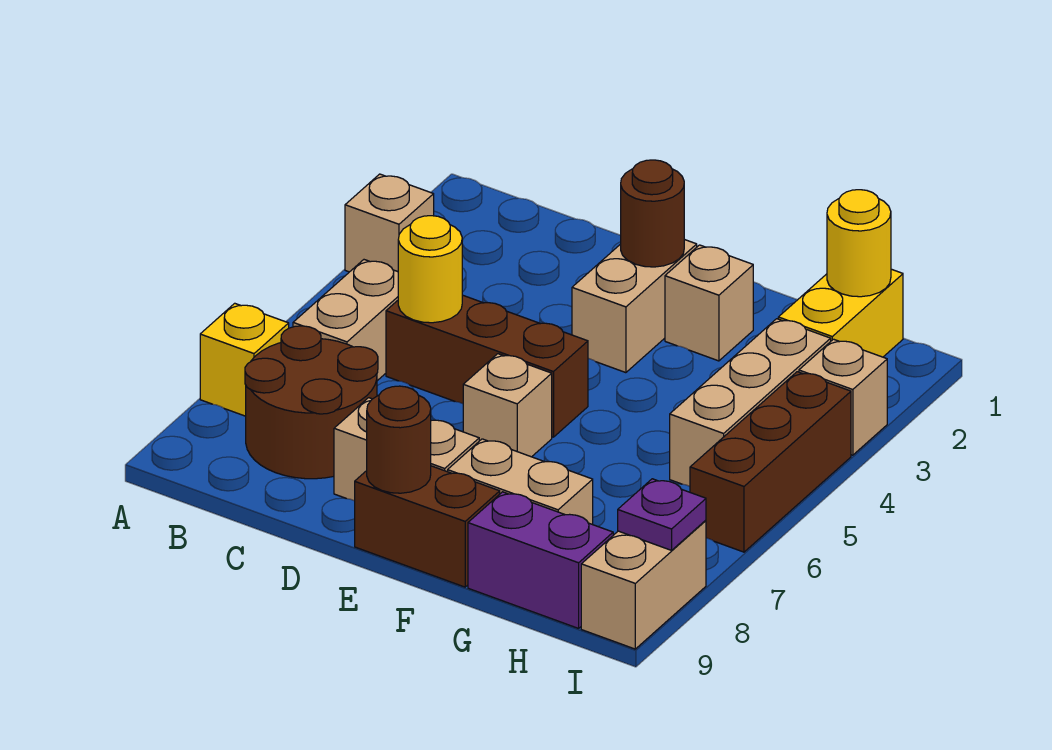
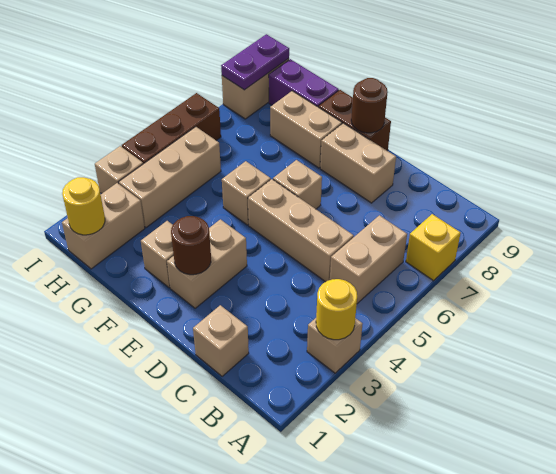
brown 2x2 round brick [245,326,378,479] -> none
none -> tan 1x1 brick [193,305,249,376]
brown 1x3 brick [386,295,588,437] -> tan 1x3 brick [248,179,354,282]
yellow 1x1 round brick [398,216,462,323] -> yellow 1x1 round brick moved to [316,279,357,340]
none -> tan 1x1 brick [222,161,271,225]
yellow 1x2 brick [778,269,903,357] -> tan 1x2 brick [62,183,145,269]
purple 1x1 plate [618,479,706,550] -> purple 1x2 plate [221,34,289,90]

